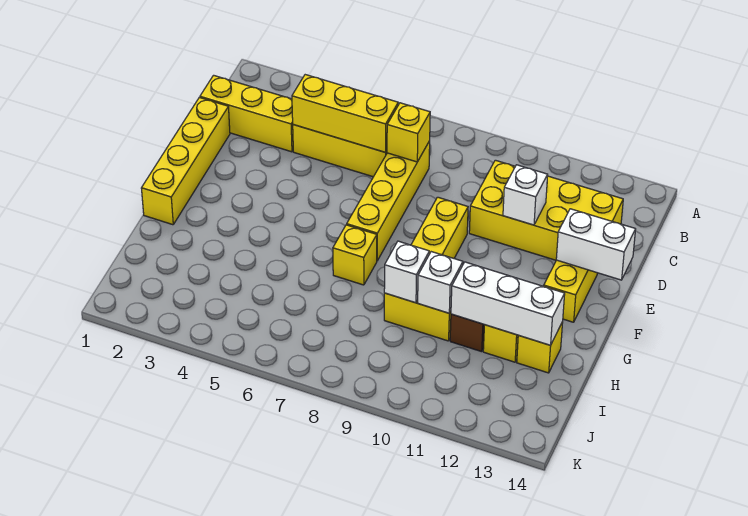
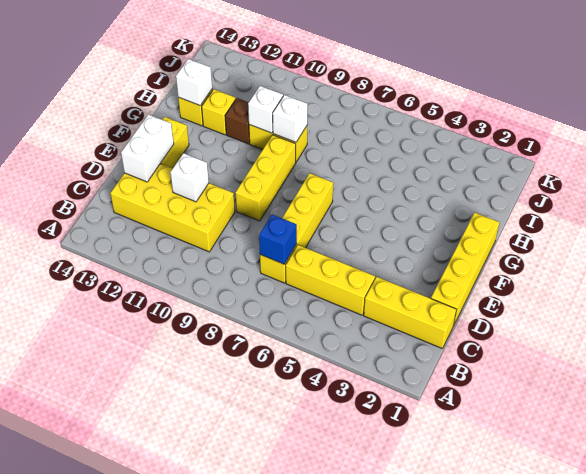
yellow 1x3 brick [292,75,398,152] -> none
yellow 1x1 brick [387,103,430,162] -> blue 1x1 brick [259,215,297,264]
white 1x2 brick [556,209,636,280] -> white 1x2 brick turned to [121,115,174,182]
yellow 1x1 brick [333,225,377,285] -> none
white 1x3 brick [451,262,565,345] -> white 1x1 brick [176,59,212,105]

